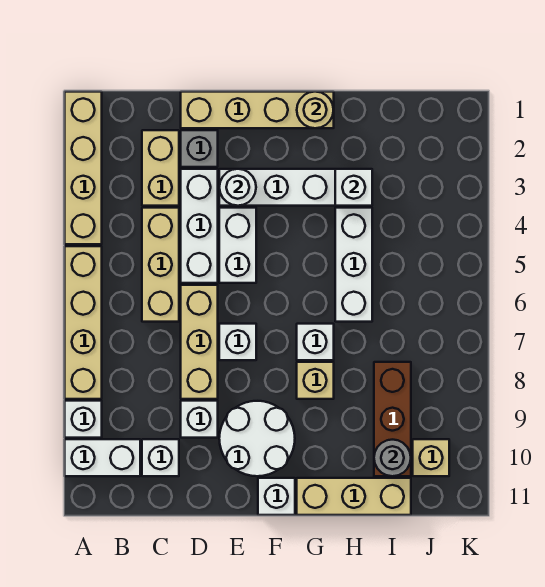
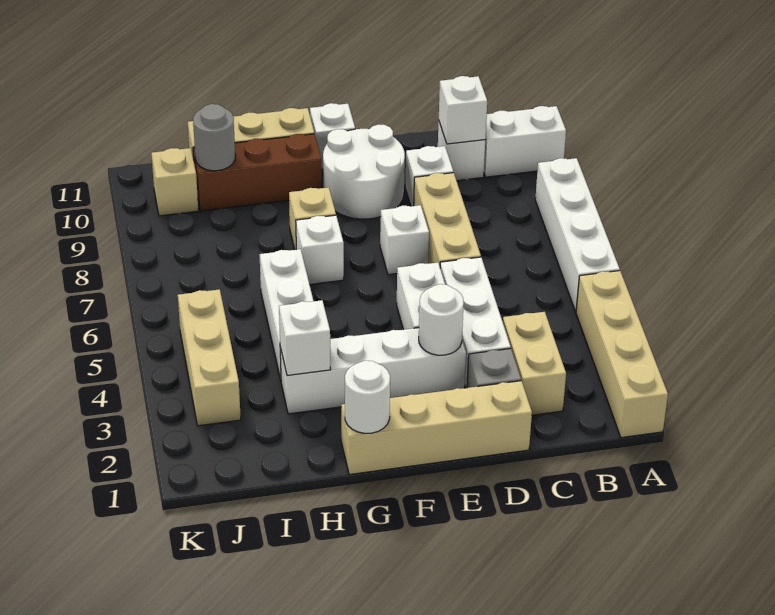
tan 1x4 brick [65,246,102,399] -> white 1x4 brick [535,158,620,312]
white 1x1 brick [65,401,102,438] -> white 1x1 brick moved to [439,76,487,144]
tan 1x3 brick [142,208,179,322] -> tan 1x3 brick moved to [178,289,241,426]
tan 1x1 round brick [297,92,334,128] -> white 1x1 round brick [345,361,390,433]
brown 1x3 brick [374,362,411,476] -> brown 1x3 brick turned to [193,134,322,211]

